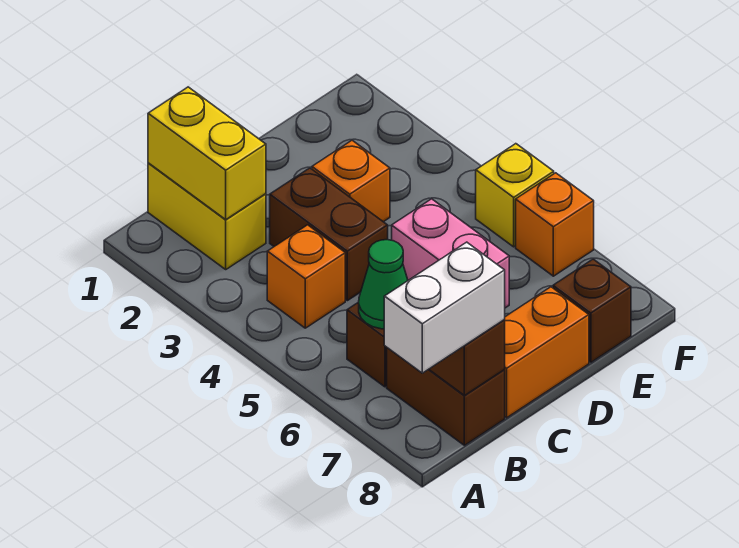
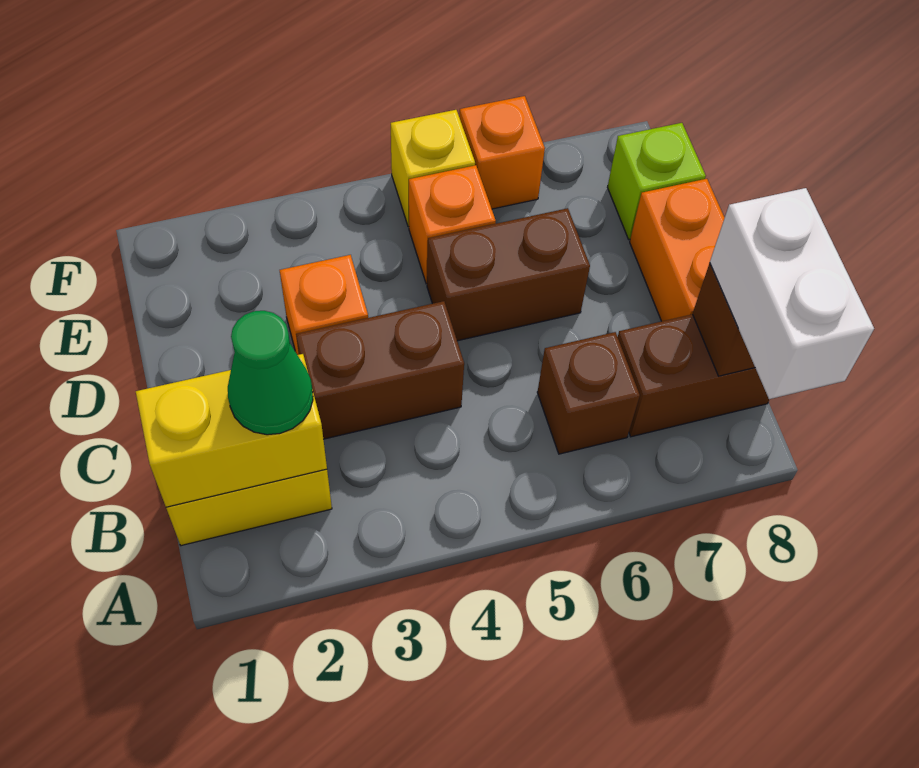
orange 1x1 brick [267,225,345,328] -> orange 1x1 brick moved to [409,165,496,284]
green 1x1 cone [359,240,408,329] -> green 1x1 cone moved to [228,311,313,435]
pink 1x2 brick [392,199,509,308] -> brown 1x2 brick [427,208,590,341]
brown 1x1 brick [553,259,631,362] -> lime 1x1 brick [607,123,706,239]

